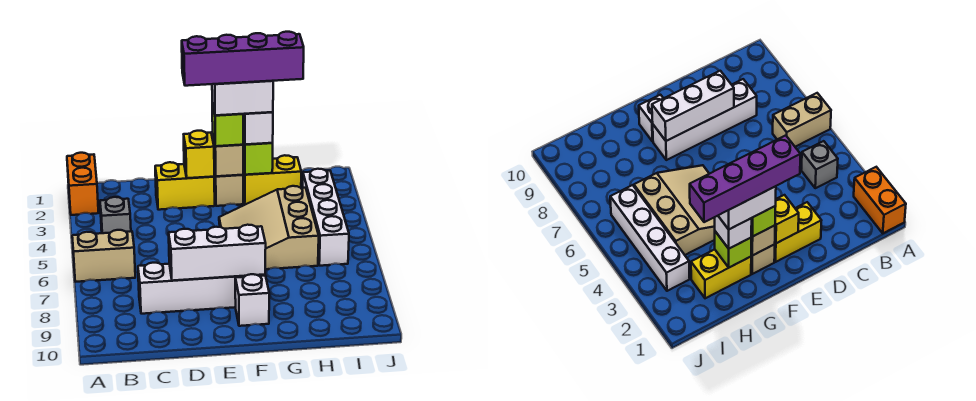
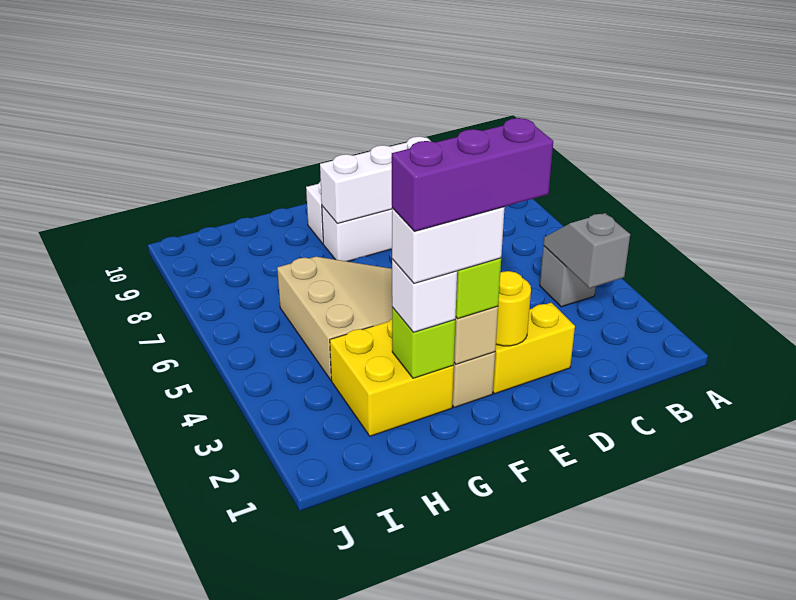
orange 1x2 brick [67,153,98,215] -> none
tan 1x2 brick [72,230,135,282] -> none
none -> grey 1x2 slope [543,213,630,288]
yellow 1x1 brick [184,131,214,178] -> yellow 1x1 round brick [496,271,531,346]
purple 1x4 brick [182,32,304,86] -> purple 1x3 brick [392,118,553,232]
yellow 1x2 brick [243,155,301,204] -> yellow 2x2 brick [330,319,454,436]
white 1x4 brick [303,169,349,266] -> none

